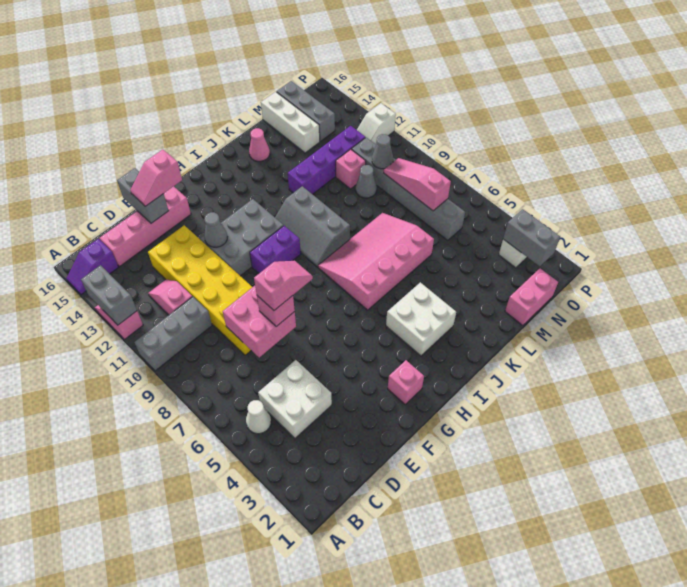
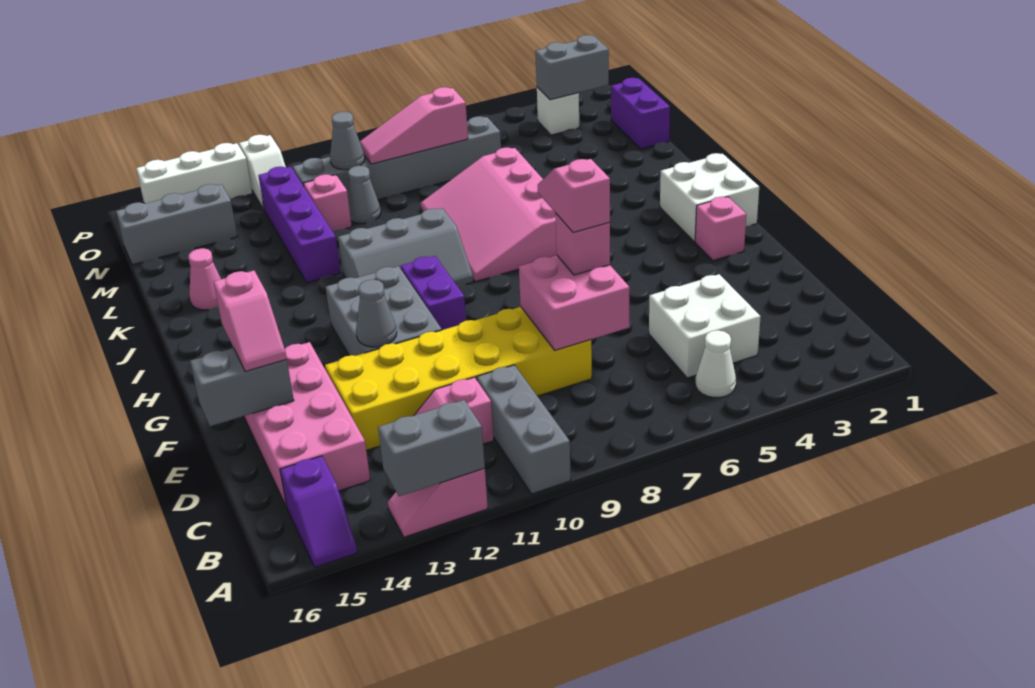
pink 1x4 brick [100,186,191,267] -> pink 2x4 brick [244,342,370,507]
white 2x2 brick [386,282,456,356] -> white 2x2 brick moved to [660,153,759,242]
pink 1x2 brick [505,269,558,325] -> purple 1x2 brick [611,78,670,149]
white 1x3 brick [261,92,320,153] -> white 1x3 brick moved to [136,143,252,204]

